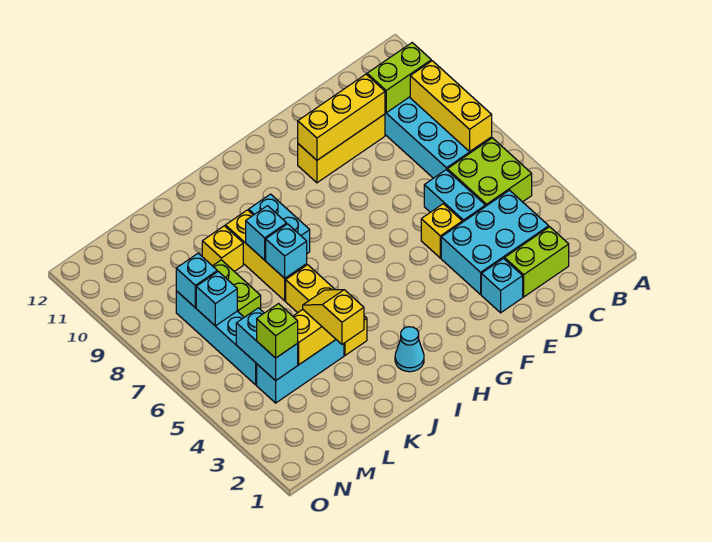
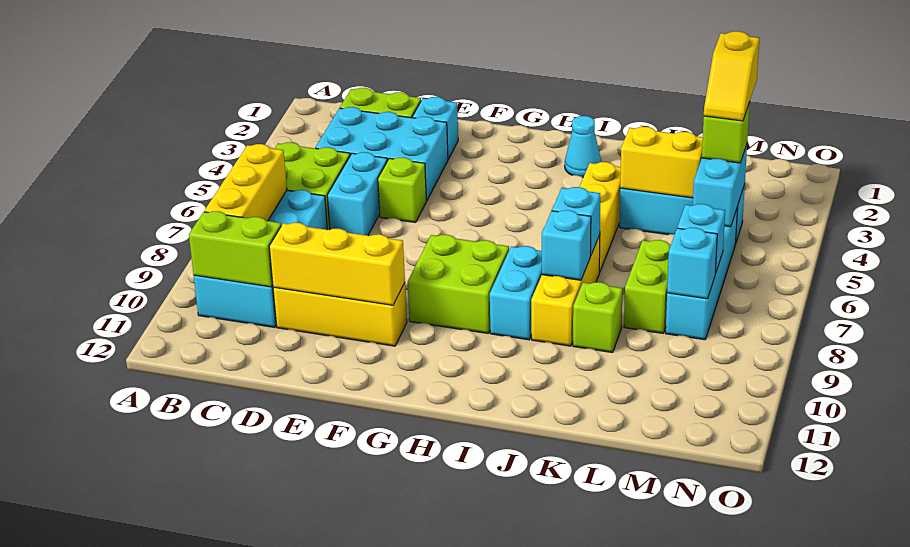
yellow 1x1 brick [421,204,462,258] -> lime 1x1 brick [378,157,426,222]
none -> lime 2x2 brick [408,235,509,333]
yellow 1x2 slope [303,290,364,344] -> yellow 1x2 slope moved to [704,31,759,121]
yellow 1x1 brick [202,226,243,272] -> lime 1x1 brick [573,282,622,353]

